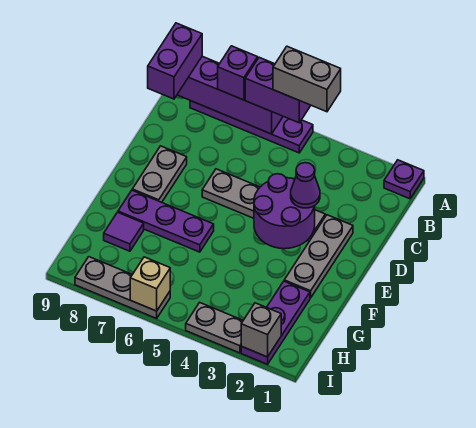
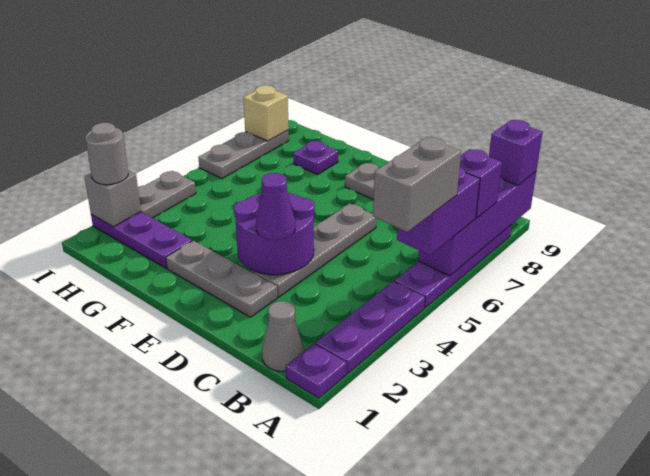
purple 1x2 brick [148,23,202,99] -> purple 1x1 brick [489,120,543,185]
none -> grey 1x1 cone [262,301,304,371]
purple 1x3 plate [118,190,214,252] -> purple 1x3 plate moved to [315,281,425,374]
purple 1x1 tile [104,212,144,251] -> purple 1x1 plate [293,141,338,175]
none -> grey 1x1 round brick [85,123,128,185]
tan 1x1 brick [130,257,170,311] -> tan 1x1 brick moved to [243,85,289,141]

